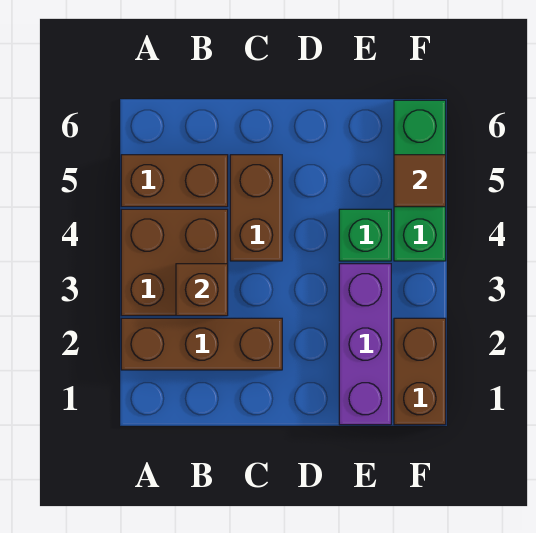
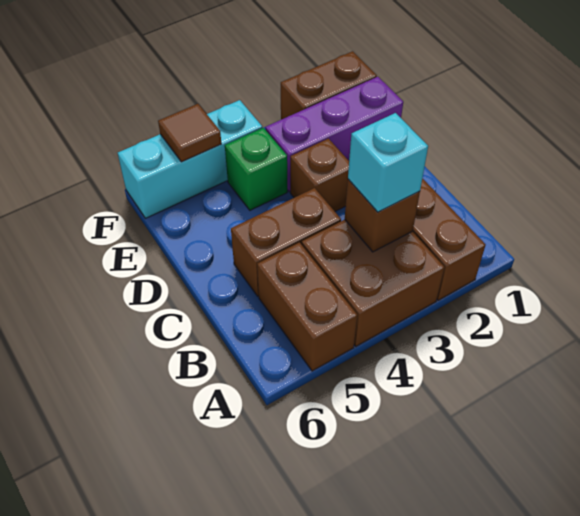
none -> cyan 1x1 brick [348,113,428,212]
none -> brown 1x1 brick [290,138,349,211]
green 1x3 brick [394,100,446,261] -> cyan 1x3 brick [118,100,262,218]

